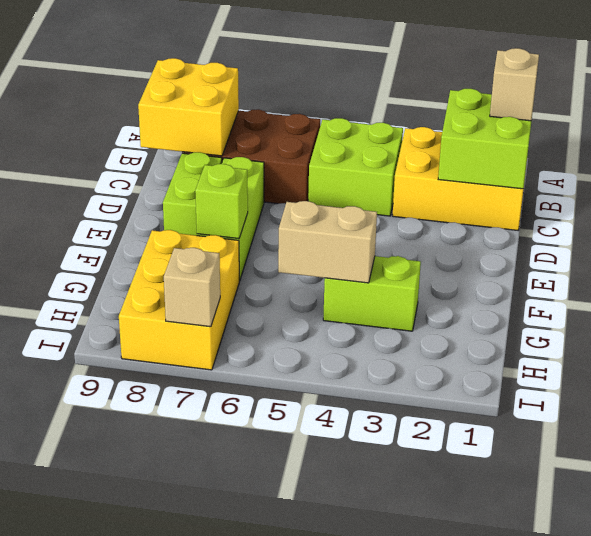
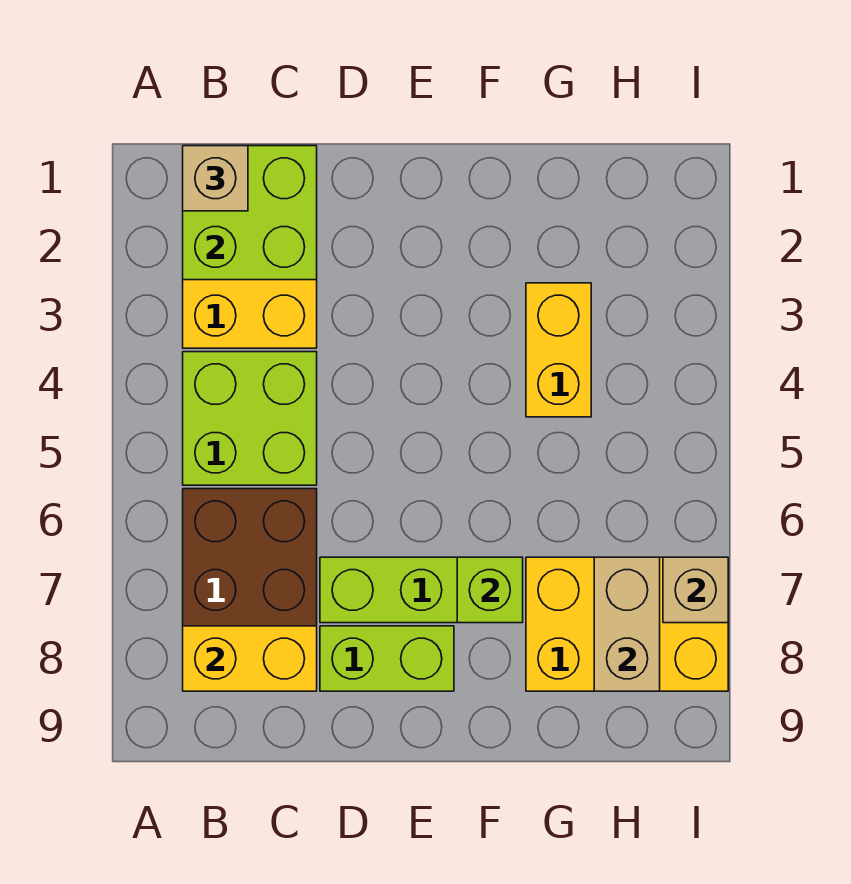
yellow 2x2 brick [138,58,239,156] -> yellow 1x2 brick [183,626,317,691]
lime 1x2 brick [323,256,421,331] -> yellow 1x2 brick [526,283,591,417]
tan 1x2 brick [278,201,377,283] -> tan 1x2 brick moved to [594,557,660,691]

